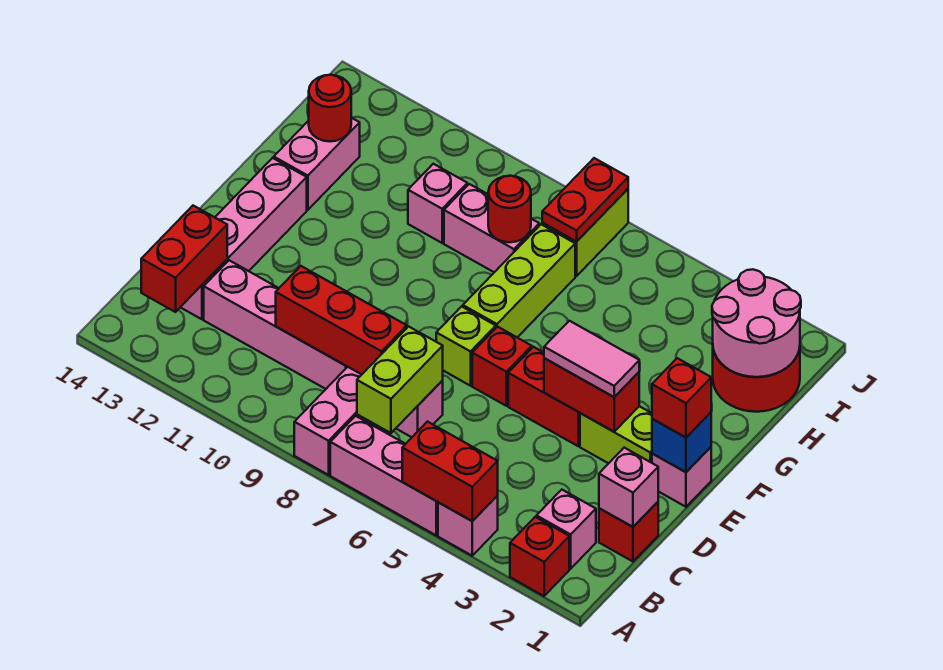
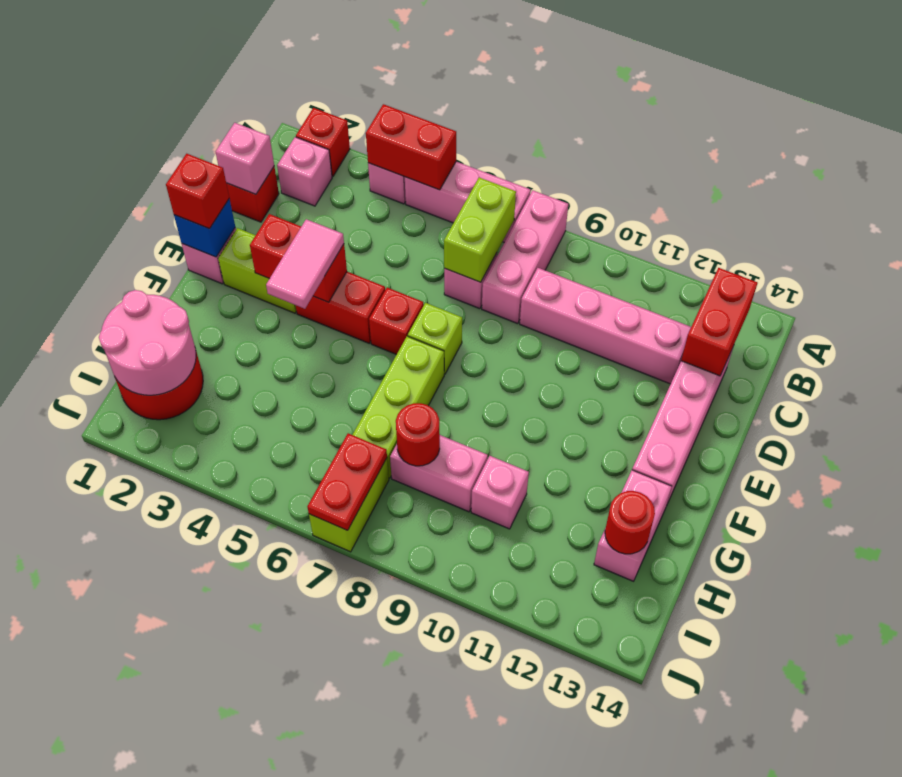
red 1x3 brick [276,266,407,374] -> none
pink 1x2 tile [544,321,639,397] -> pink 1x2 tile turned to [266,219,344,309]

